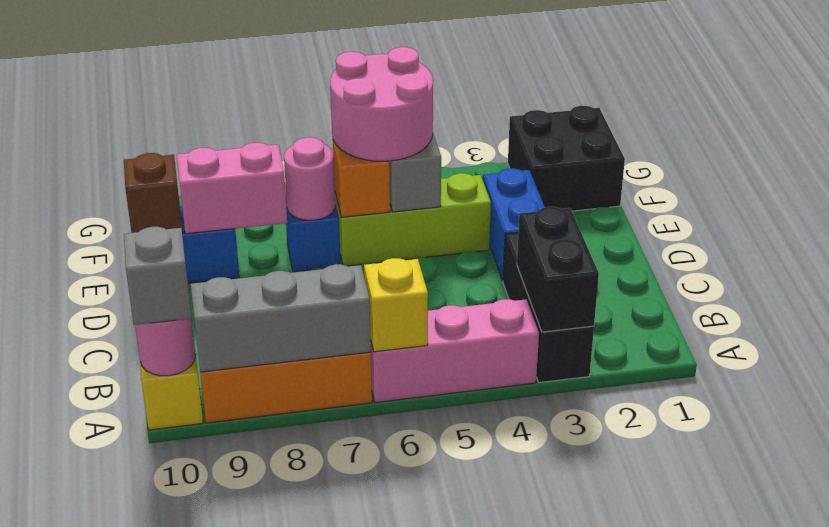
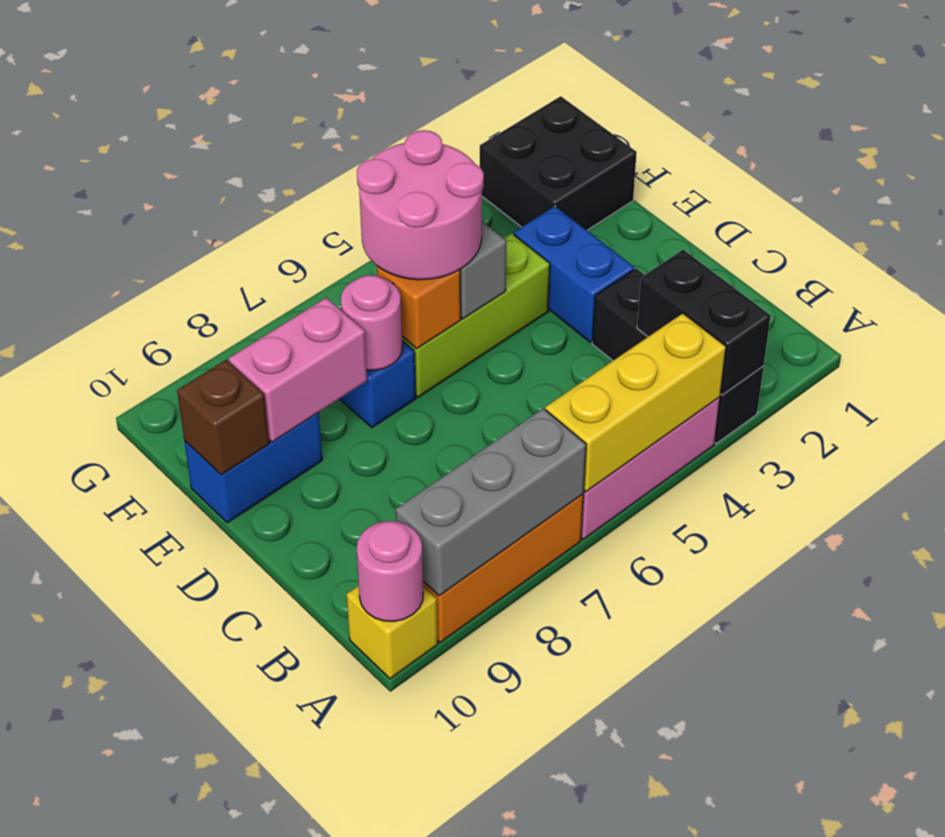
yellow 1x1 brick [364,258,428,352] -> yellow 1x3 brick [546,313,726,492]
grey 1x1 brick [124,227,191,325] -> none

